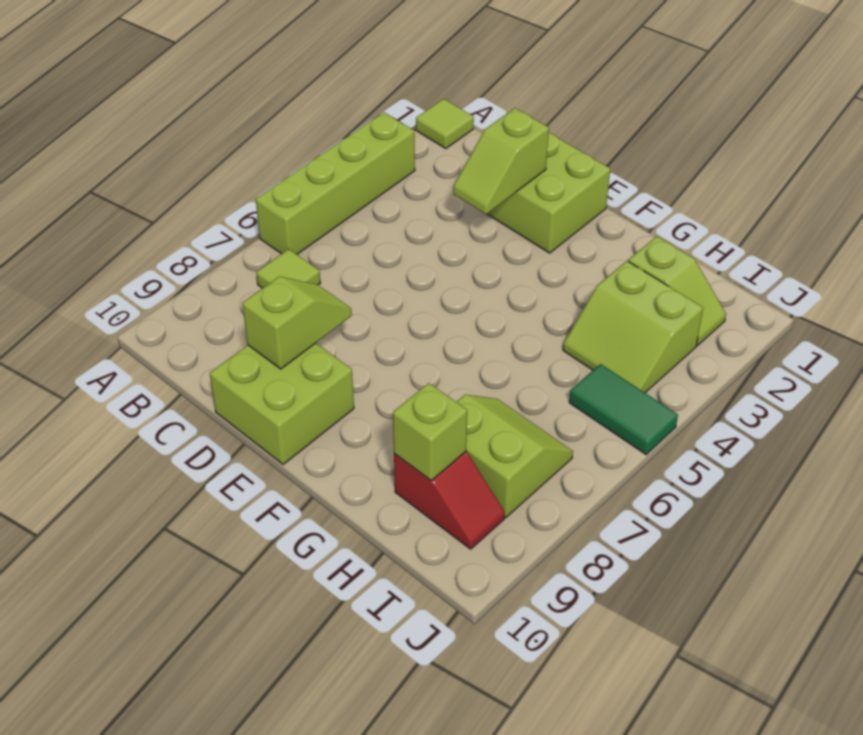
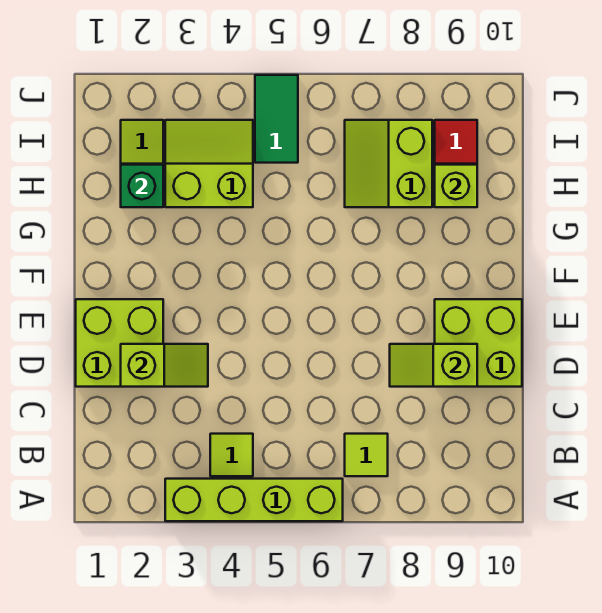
lime 1x1 tile [416,99,474,149] -> lime 1x1 tile moved to [210,434,253,476]
none -> green 1x1 brick [121,165,163,207]
lime 2x2 slope [563,261,703,393] -> lime 2x2 slope turned to [165,120,253,207]

